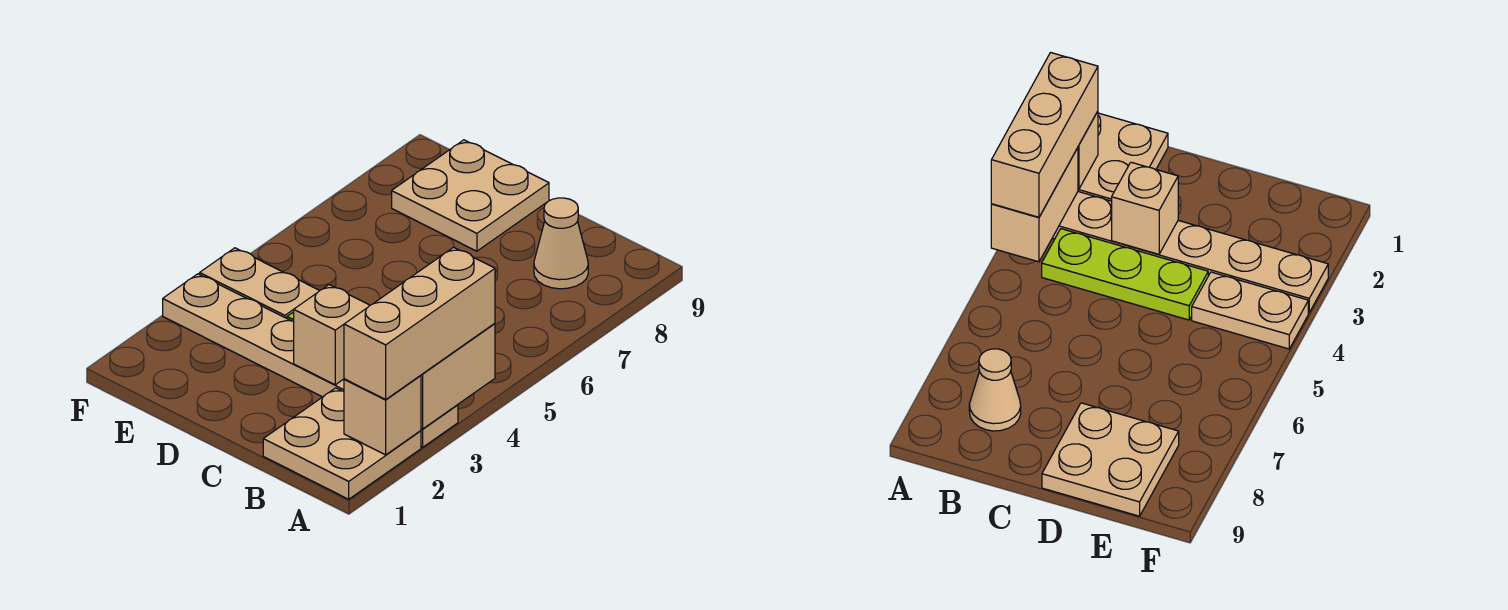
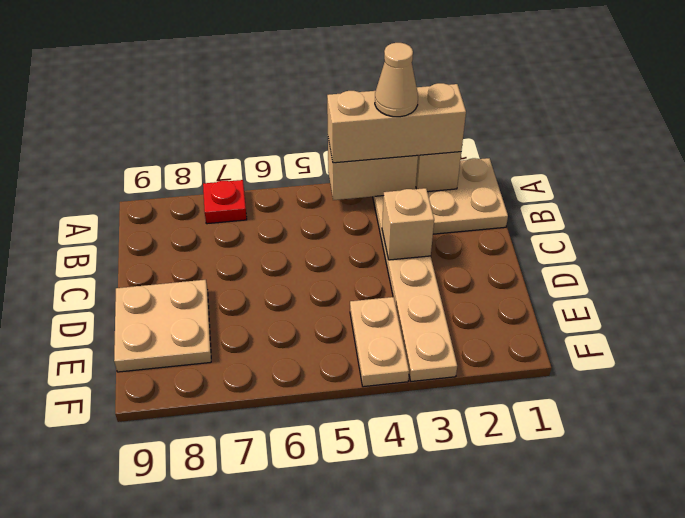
none -> red 1x1 plate [203,180,247,224]
lime 1x3 plate [1042,229,1208,320] -> none
tan 1x1 cone [534,198,588,289] -> tan 1x1 cone moved to [375,43,418,117]

